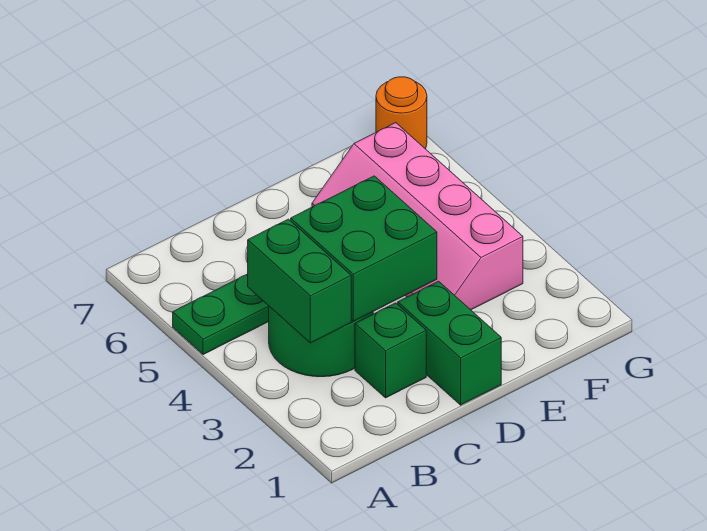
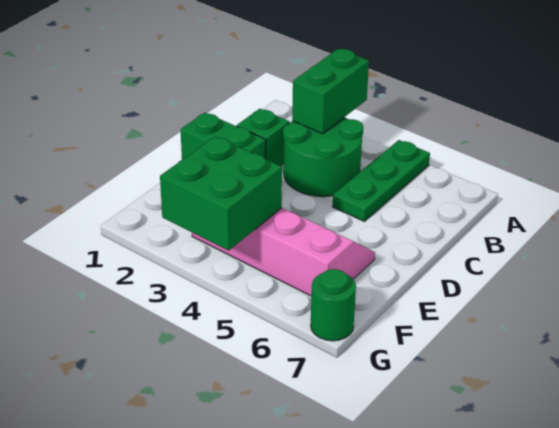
green 1x2 brick [248,219,351,343] -> green 1x2 brick turned to [292,49,369,134]
green 2x2 brick [291,176,437,321] -> green 2x2 brick moved to [160,137,282,250]
orange 1x1 round brick [376,77,427,149] -> green 1x1 round brick [311,269,356,341]

